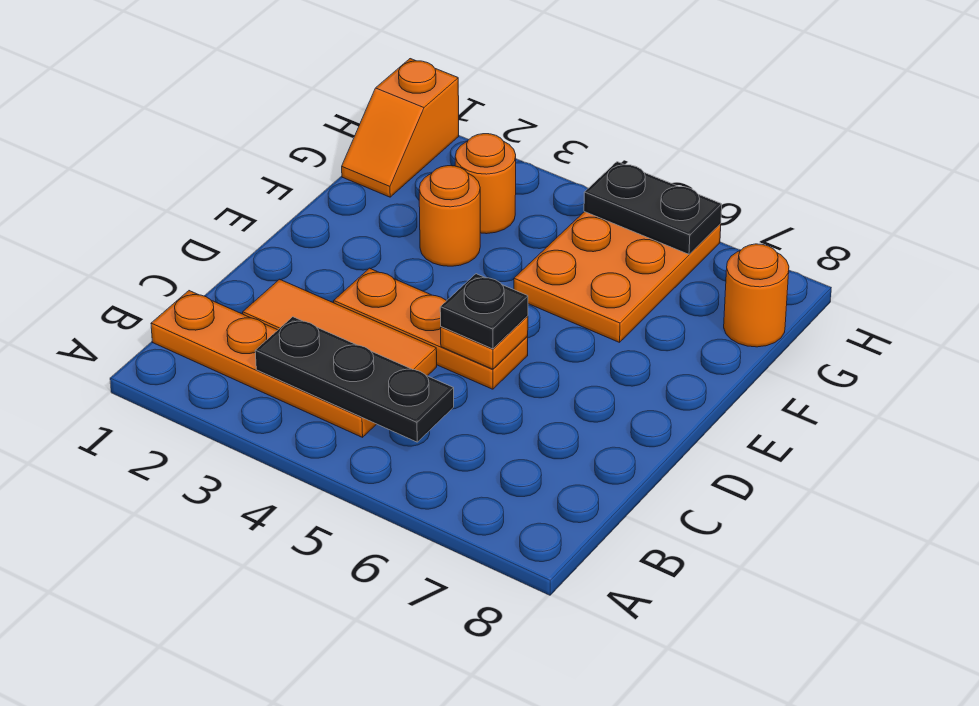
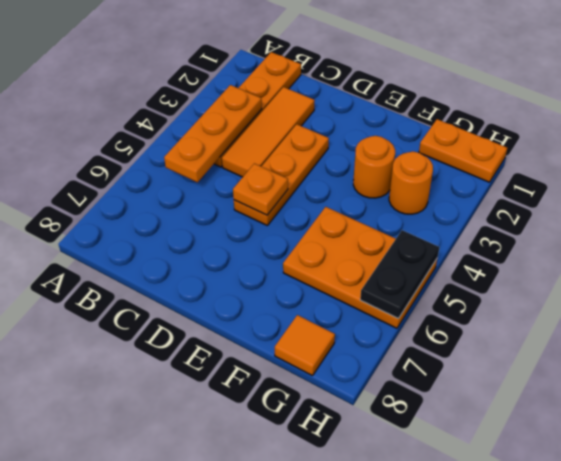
black 1x3 plate [255,317,454,442] -> orange 1x3 plate [164,85,262,182]
black 1x1 plate [440,274,528,349] -> none
orange 1x2 slope [342,59,459,197] -> orange 1x2 plate [419,119,507,182]
orange 1x1 round brick [724,244,789,347] -> orange 1x1 tile [275,315,335,376]

